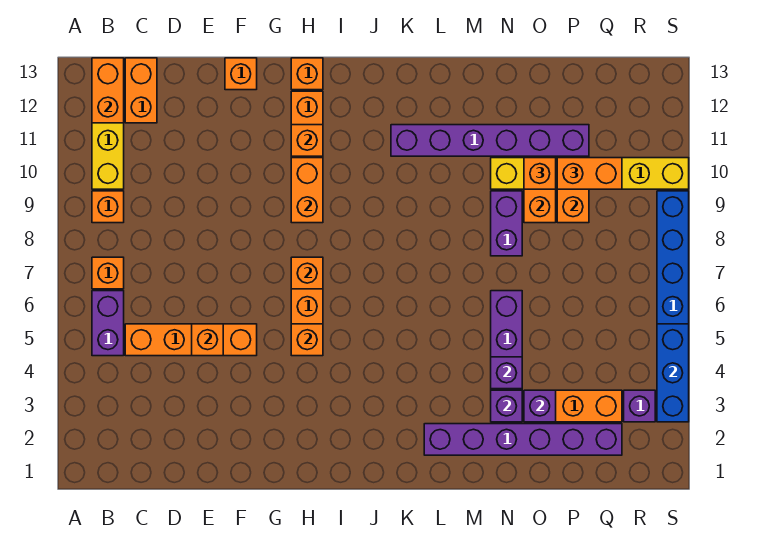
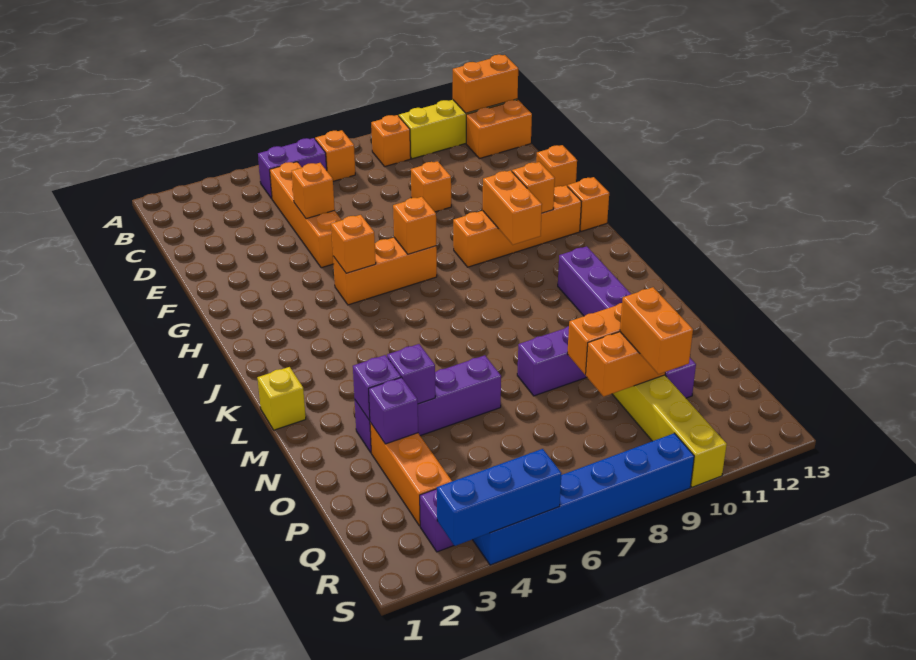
orange 1x2 brick [291,158,323,223] -> orange 1x2 brick turned to [483,171,542,245]
none -> yellow 1x1 brick [257,367,306,430]
purple 1x6 brick [424,424,622,455] -> none
orange 1x1 brick [524,158,556,189] -> orange 1x1 brick moved to [411,161,451,212]

